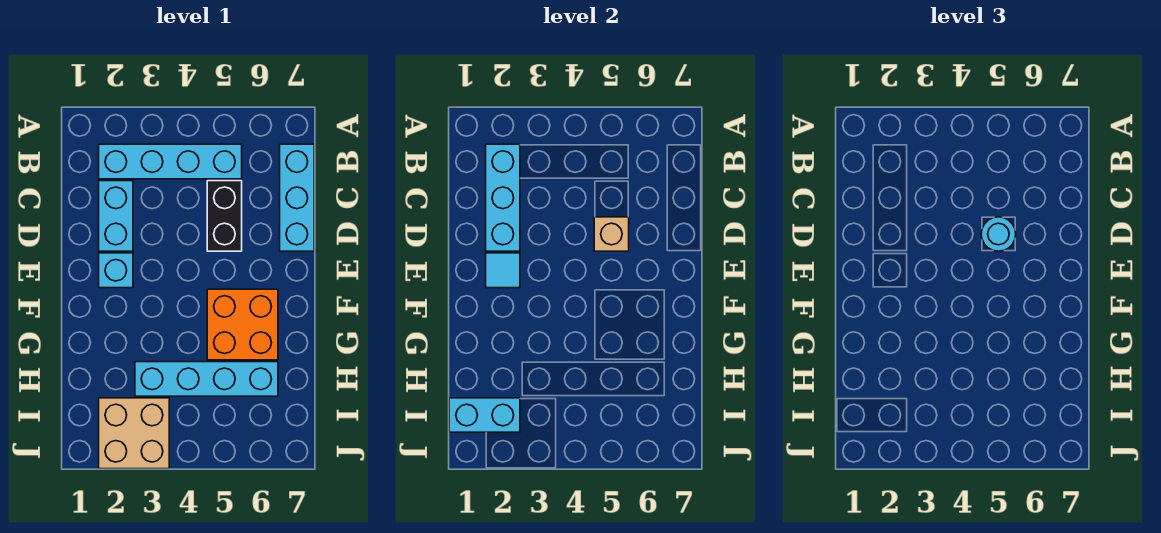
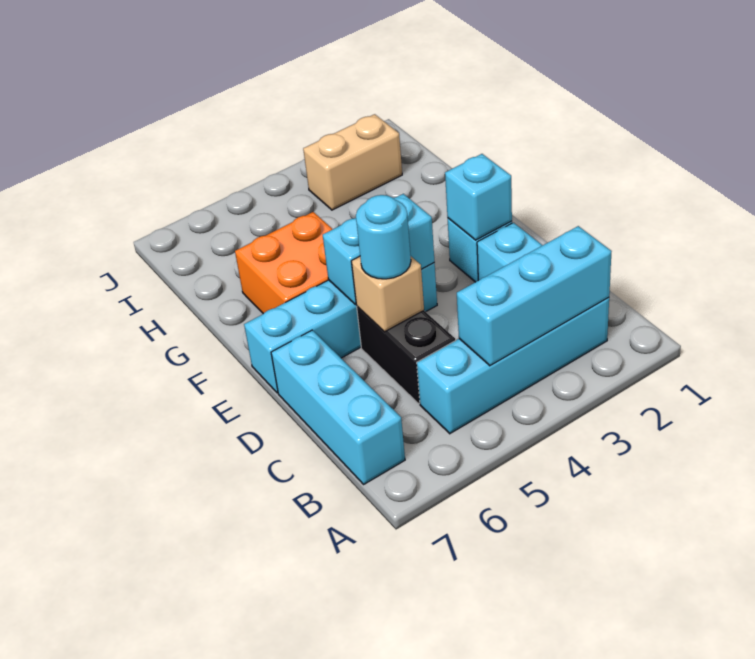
cyan 1x3 brick [486,144,520,251] -> cyan 1x3 brick turned to [457,226,612,366]
cyan 1x1 tile [486,253,520,288] -> cyan 1x1 brick [445,154,512,240]
cyan 1x4 brick [135,362,278,396] -> cyan 1x4 brick moved to [244,263,437,393]
cyan 1x2 brick [449,398,520,432] -> cyan 1x2 brick moved to [323,194,435,304]
tan 2x2 brick [99,398,169,469] -> tan 1x2 brick [303,114,402,210]

